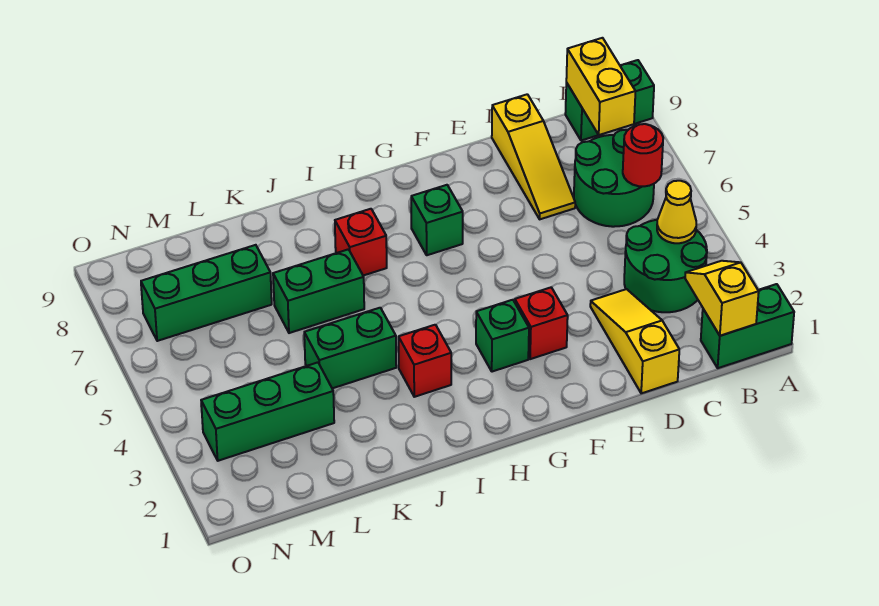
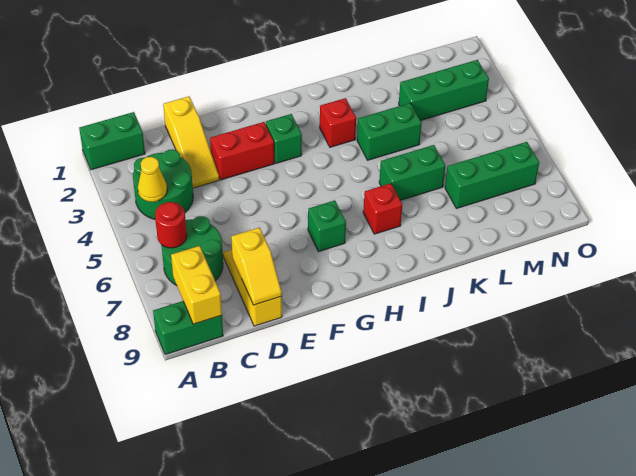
yellow 1x2 slope [685,261,759,336] -> yellow 1x2 slope moved to [231,228,282,305]
red 1x1 brick [515,287,568,359] -> red 1x2 brick [210,122,274,180]

